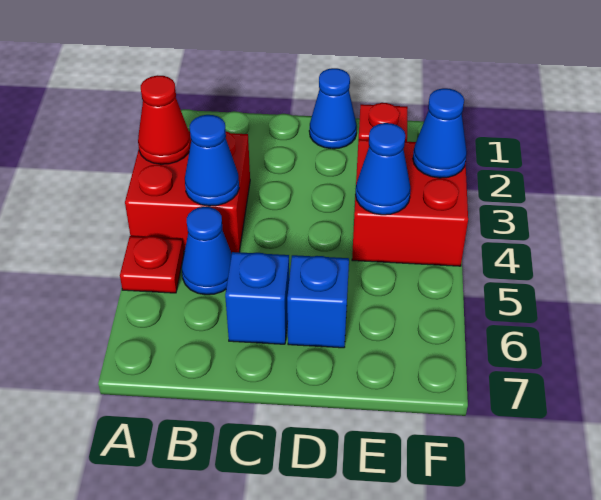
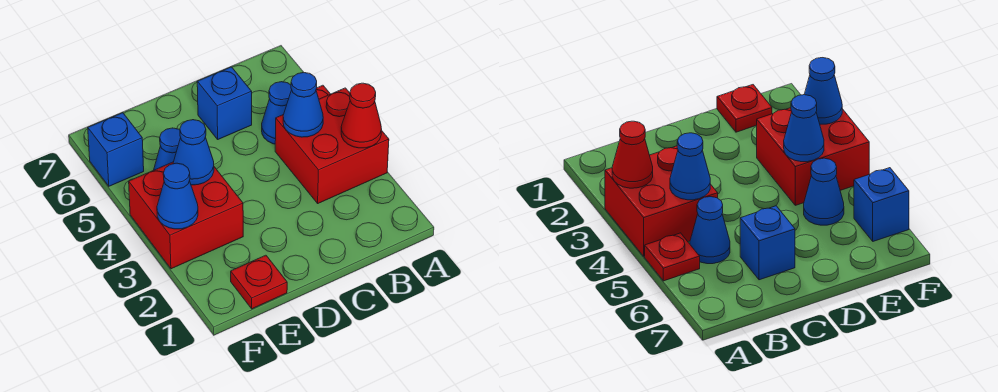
blue 1x1 cone [309,68,357,149] -> blue 1x1 cone moved to [154,128,181,170]
blue 1x1 brick [287,255,349,348] -> blue 1x1 brick moved to [88,113,144,186]

